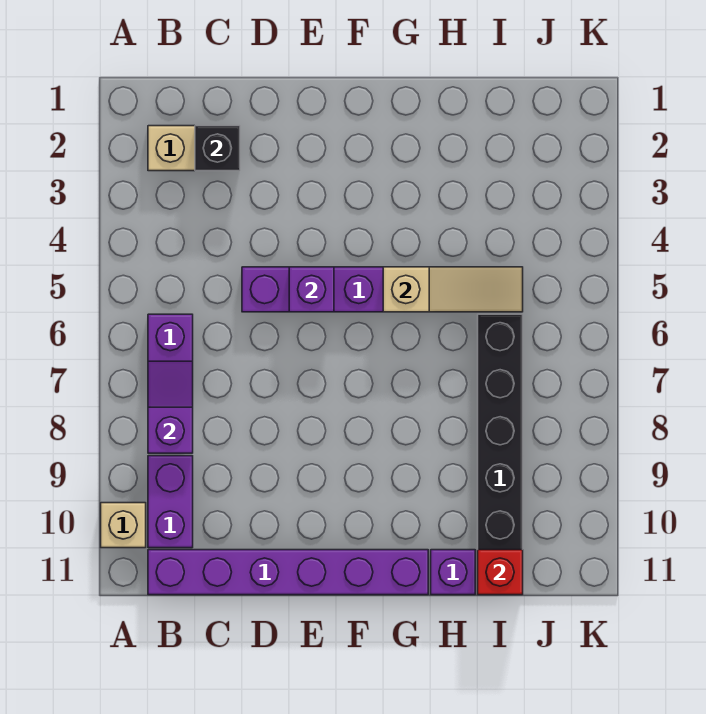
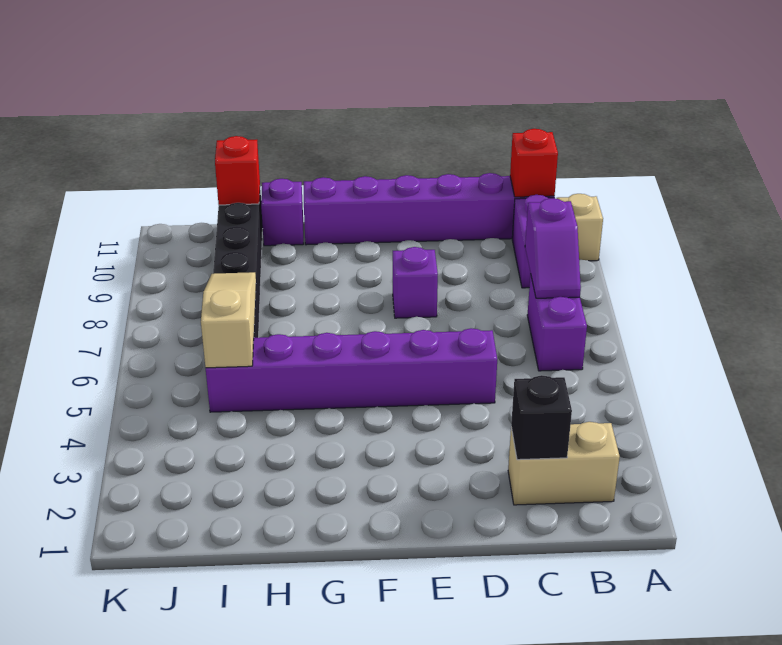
none -> red 1x1 brick [510,129,558,197]
purple 1x1 brick [289,267,334,312] -> purple 1x1 brick moved to [393,247,438,318]
tan 1x3 slope [383,267,523,312] -> tan 1x3 slope turned to [201,272,256,368]

